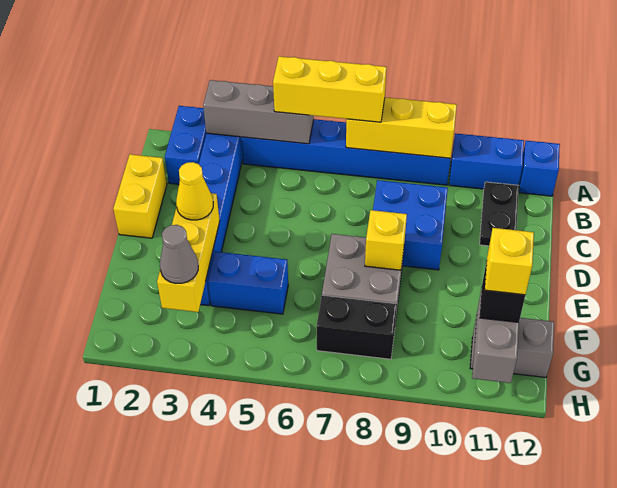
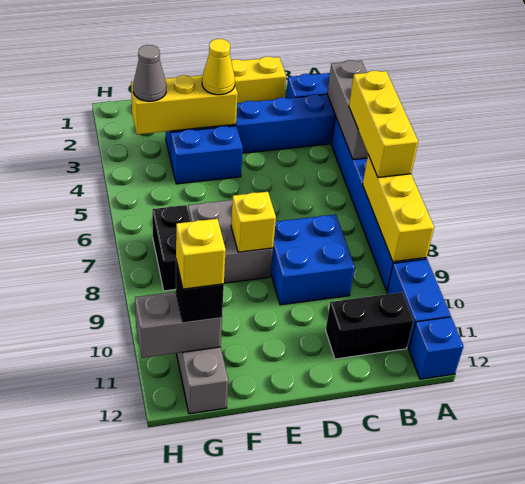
black 1x2 plate [480,182,519,246] -> black 1x2 brick [326,292,414,359]
blue 1x2 brick [208,252,288,314] -> blue 1x2 brick turned to [171,126,243,184]

